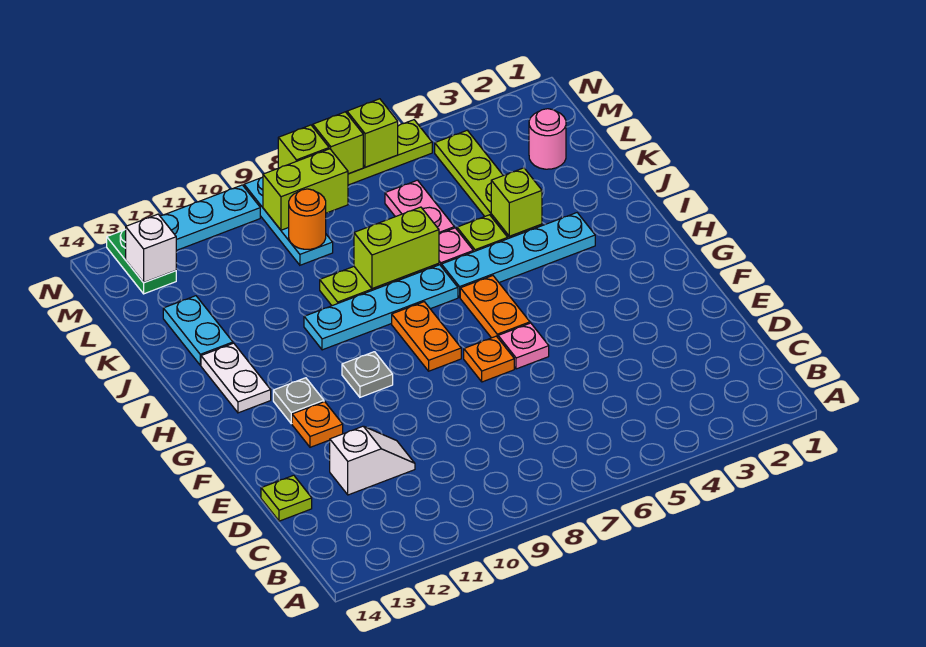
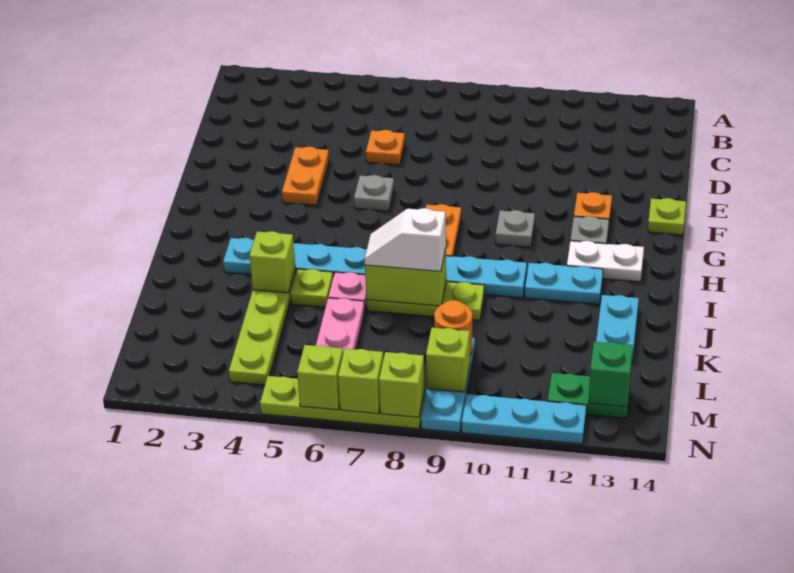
white 1x2 slope [330,426,415,495] -> white 1x2 slope moved to [365,208,446,272]
lime 1x1 plate [261,475,312,521] -> lime 1x1 plate moved to [648,198,686,235]
pink 1x1 plate [498,323,549,369] -> grey 1x1 plate [354,175,394,211]
orange 1x1 plate [464,336,514,382] -> orange 1x1 plate moved to [366,130,405,165]
orange 1x2 plate [460,276,530,338] -> orange 1x2 plate moved to [282,147,329,205]
white 1x2 plate [201,343,271,413] -> white 1x2 plate turned to [567,241,644,282]
none -> cyan 1x2 plate [525,263,603,304]
pink 1x1 round brick [529,109,566,169] -> none
lime 1x2 brick [263,149,348,230] -> lime 1x1 brick [426,328,470,392]
green 1x2 plate [107,229,176,294] -> green 1x2 plate turned to [548,373,630,418]
white 1x1 brick [126,214,176,283] -> green 1x1 brick [589,342,633,407]

